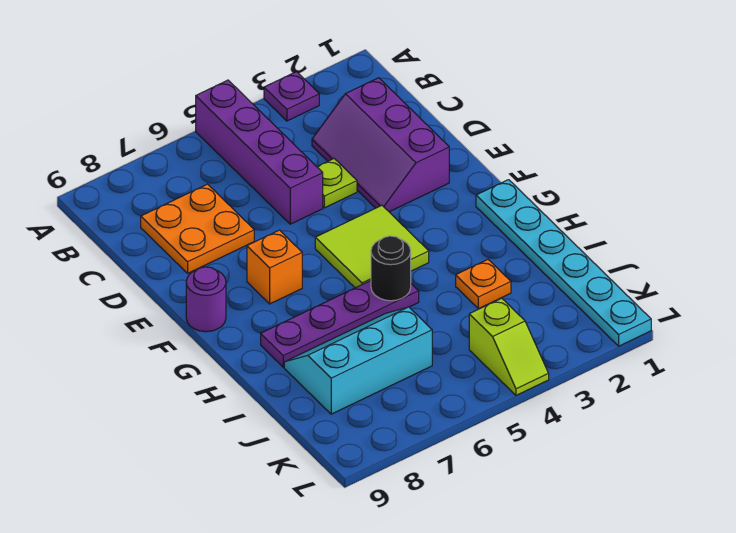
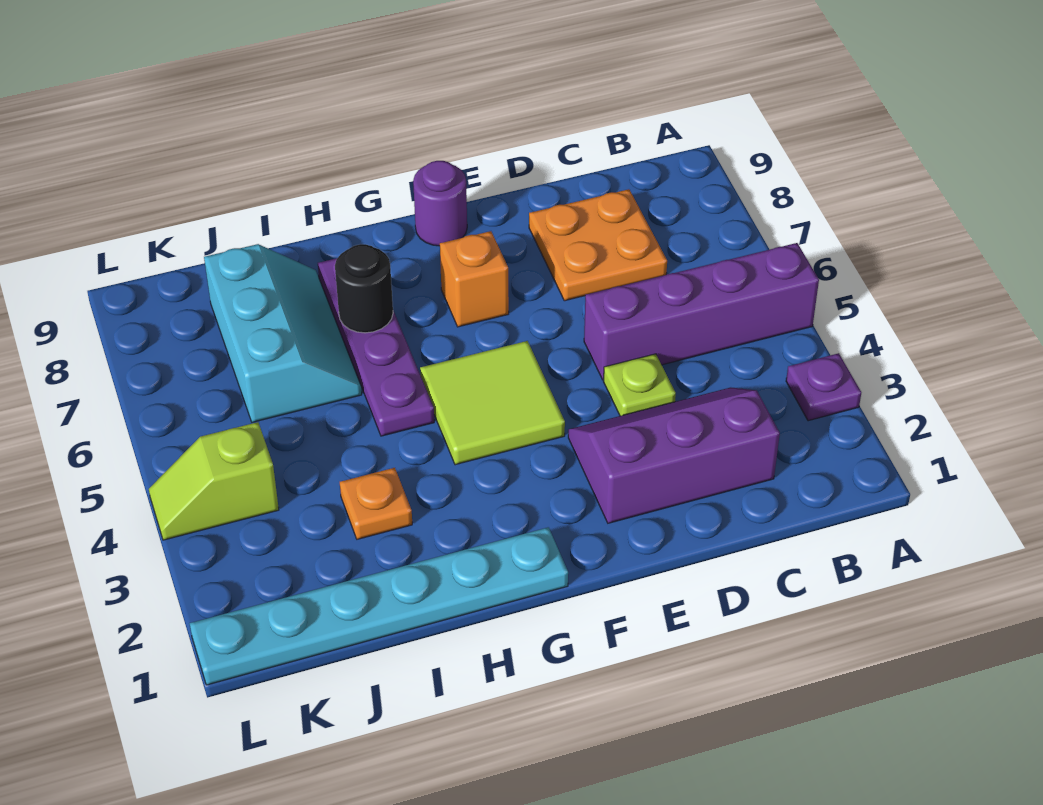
black 1x1 round brick [371,236,411,301] -> black 1x1 round brick moved to [335,244,393,333]

